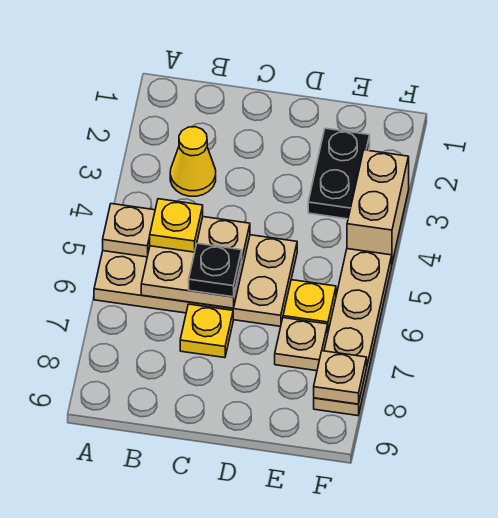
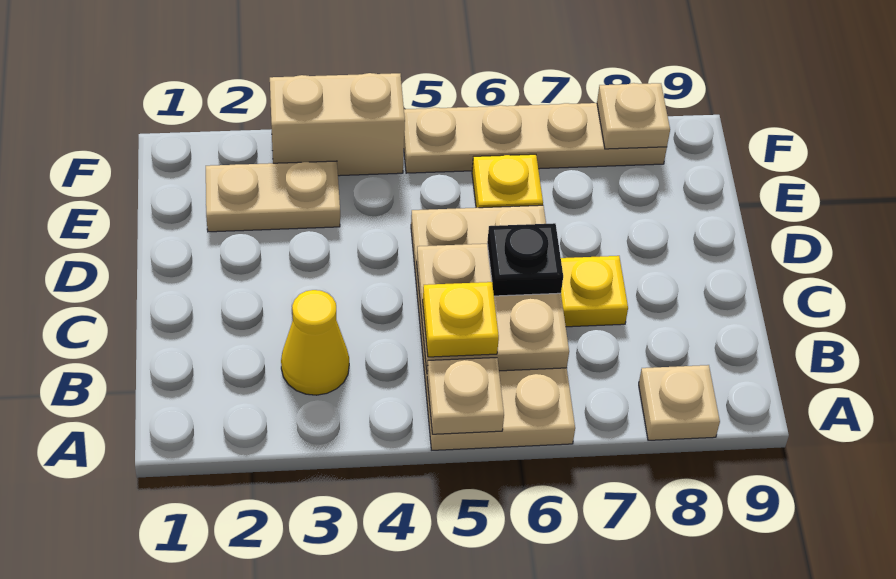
black 1x2 plate [308,128,370,219] -> tan 1x2 plate [206,161,340,232]
tan 1x1 plate [275,318,328,371] -> tan 1x1 plate moved to [639,365,720,440]

